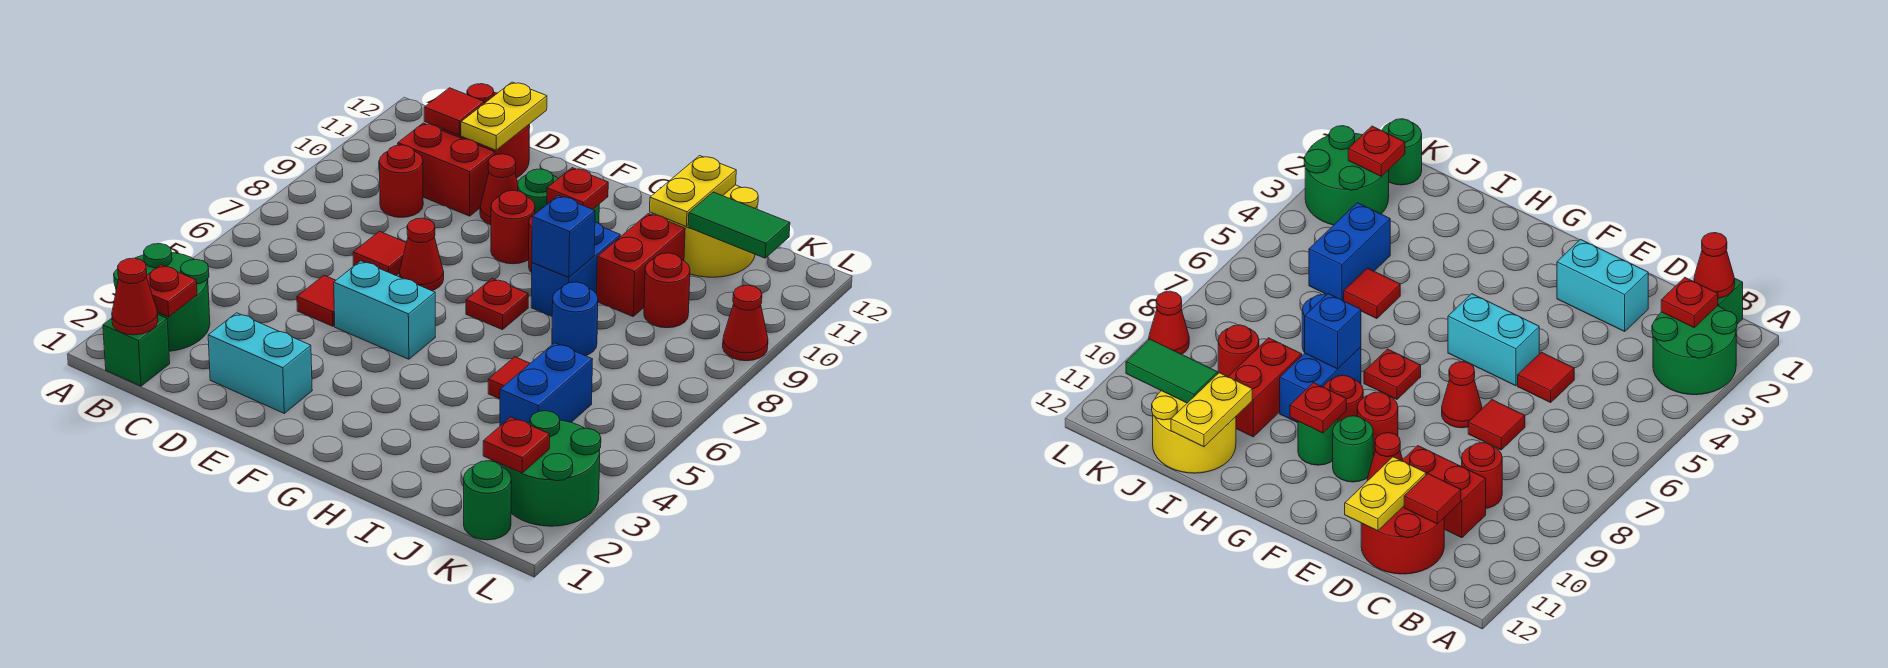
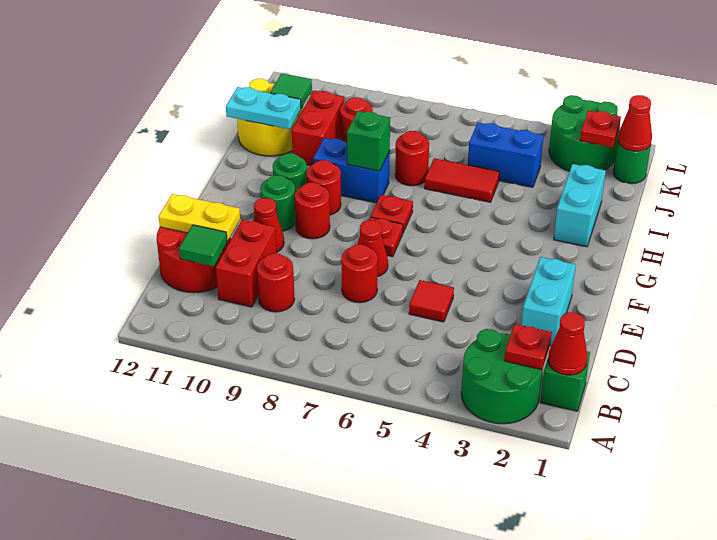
red 1x1 tile [424,88,484,135] -> green 1x1 tile [179,225,227,266]
red 1x1 tile [353,231,406,275] -> red 1x1 round brick [341,244,378,303]
cyan 1x2 brick [334,261,435,359] -> cyan 1x2 brick moved to [554,164,606,247]
red 1x1 plate [547,168,608,209] -> red 1x1 plate moved to [369,217,403,257]
blue 1x1 brick [532,196,595,278] -> green 1x1 brick [347,111,390,171]
red 1x1 tile [488,357,530,399] -> red 1x2 tile [425,158,499,202]
blue 1x1 round brick [552,282,598,356] -> red 1x1 round brick [395,131,429,186]
red 1x2 brick [597,214,685,316] -> red 1x2 brick turned to [292,91,344,165]
yellow 1x2 plate [650,156,736,227] -> cyan 1x2 plate [226,87,301,129]
green 1x2 tile [688,192,790,258] -> green 1x1 tile [270,74,312,109]
red 1x1 cone [723,285,768,361] -> red 1x1 cone moved to [618,95,652,151]

